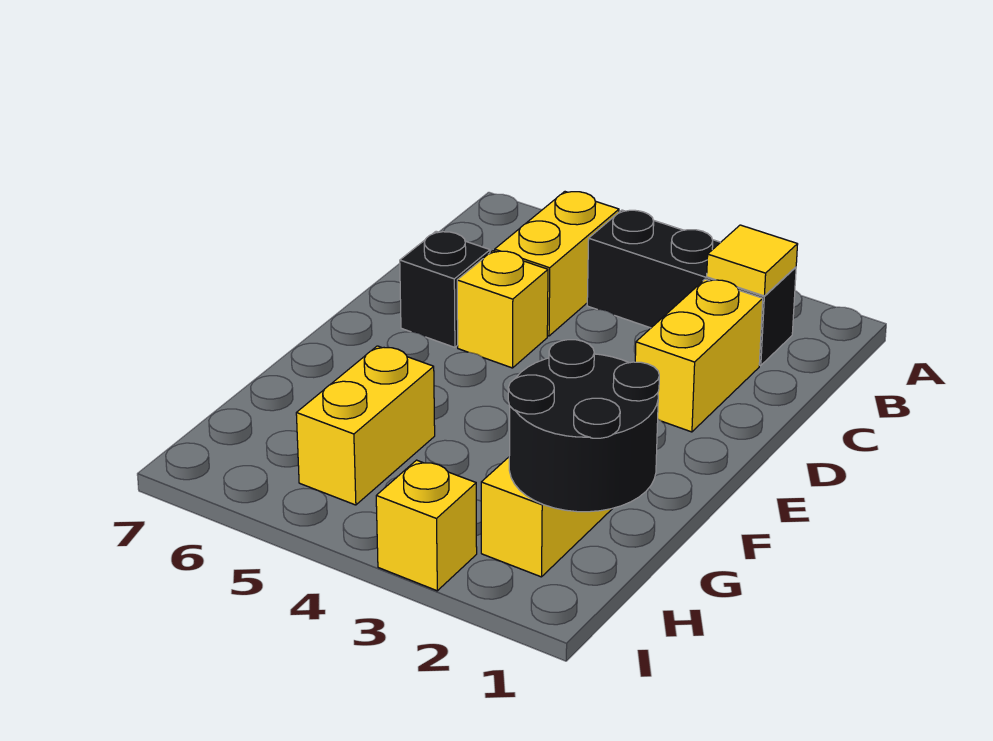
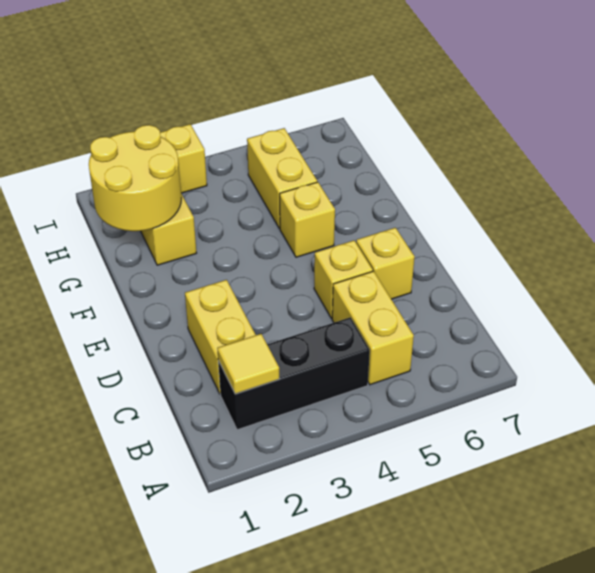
black 1x1 brick [400,231,490,347] -> yellow 1x1 brick [356,228,415,299]
none -> yellow 1x1 brick [280,182,335,257]
black 2x2 round brick [508,340,659,512] -> yellow 2x2 round brick [89,125,181,231]

